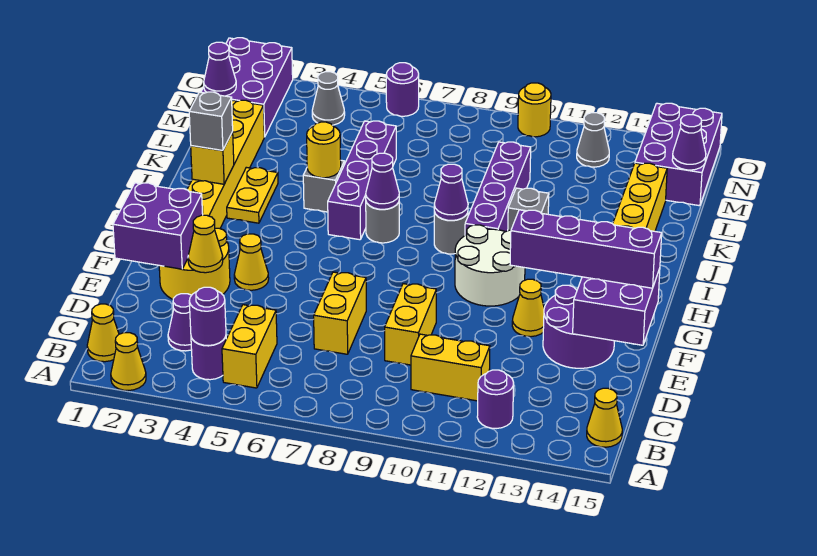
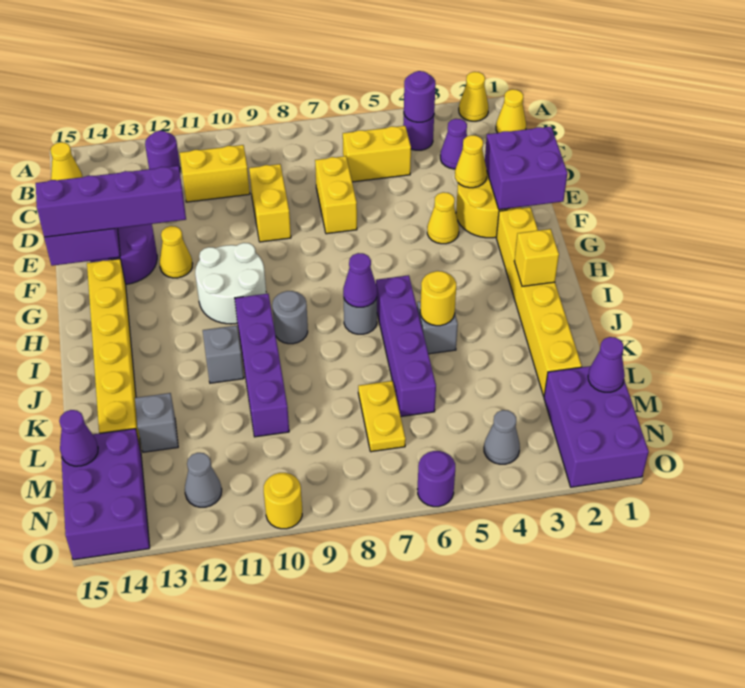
yellow 1x2 brick [222,305,277,388] -> yellow 1x2 brick turned to [343,126,411,182]
grey 1x1 brick [189,92,233,150] -> grey 1x1 brick moved to [135,393,178,452]
yellow 1x2 plate [227,167,278,223] -> yellow 1x2 plate moved to [358,381,406,452]
purple 1x1 cone [434,164,468,220] -> none

